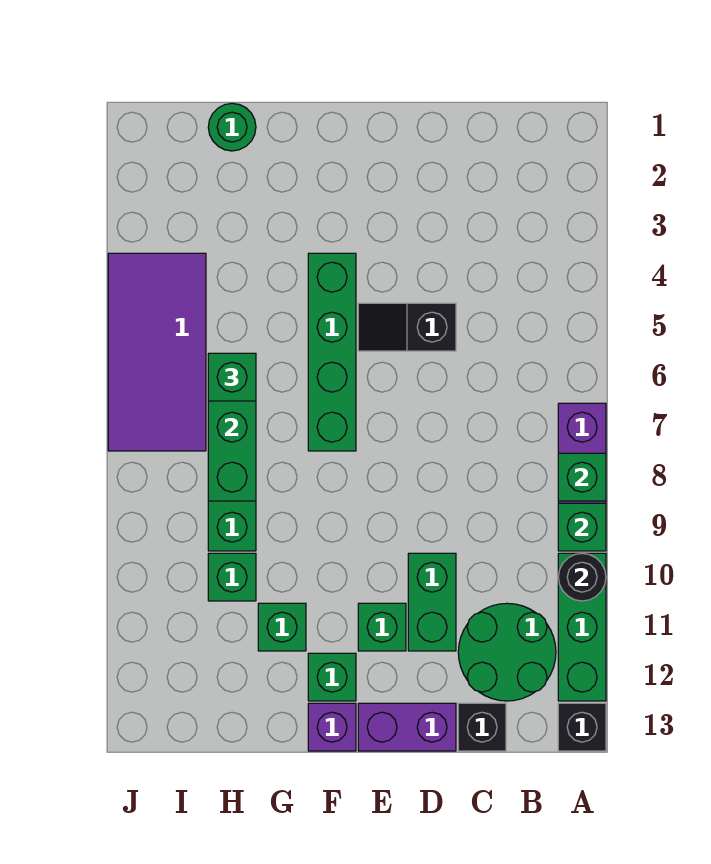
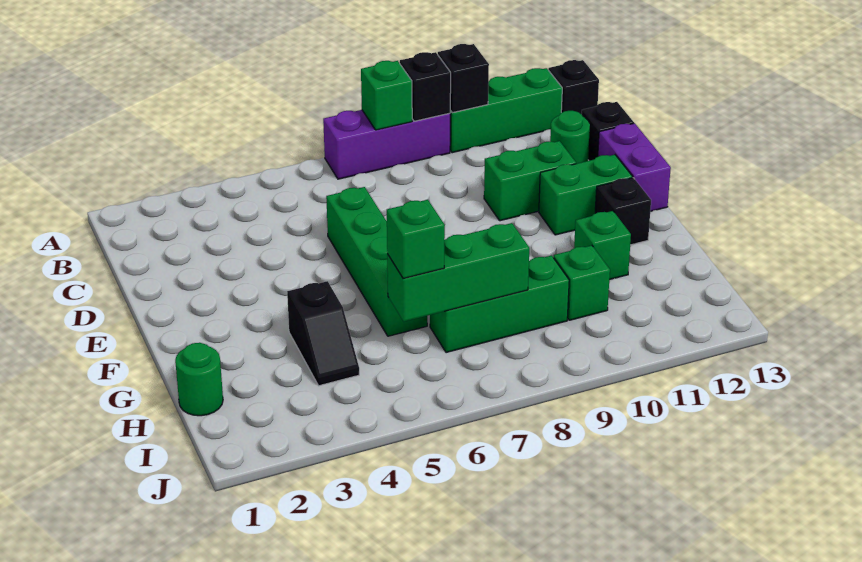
green 1x1 brick [558,503,606,551] -> black 1x1 brick [400,52,451,121]
black 1x1 round brick [558,553,606,601] -> black 1x1 brick [438,44,489,113]
green 2x2 round brick [458,603,556,701] -> green 1x1 round brick [550,111,590,164]
black 1x2 slope [358,303,456,351] -> black 1x2 slope moved to [287,281,359,386]
green 1x1 brick [358,603,406,651] -> green 1x2 brick [539,155,632,235]
green 1x4 brick [308,253,356,451] -> green 1x4 brick turned to [326,187,427,336]
green 1x1 brick [308,653,356,701] -> black 1x1 brick [595,178,651,245]
purple 1x1 brick [308,703,356,751] -> none
purple 2x4 tile [108,253,206,451] -> none

